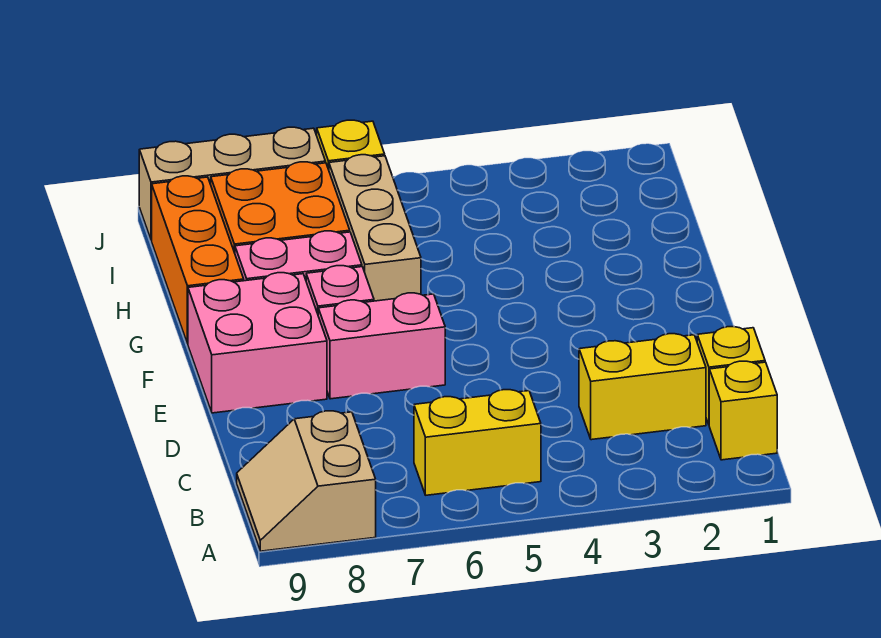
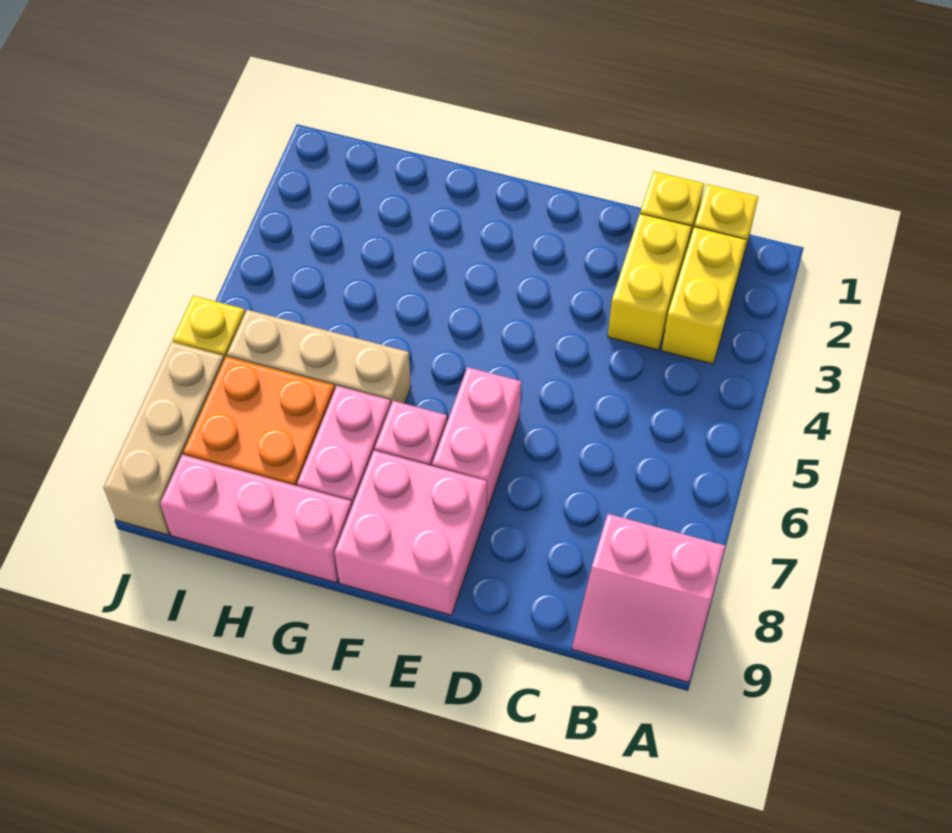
tan 2x2 slope [237,411,376,551] -> pink 2x2 slope [572,514,725,682]
yellow 1x2 brick [414,390,541,495] -> yellow 1x2 brick moved to [662,227,746,364]
orange 1x3 brick [152,176,244,344] -> pink 1x3 brick [160,455,352,583]

